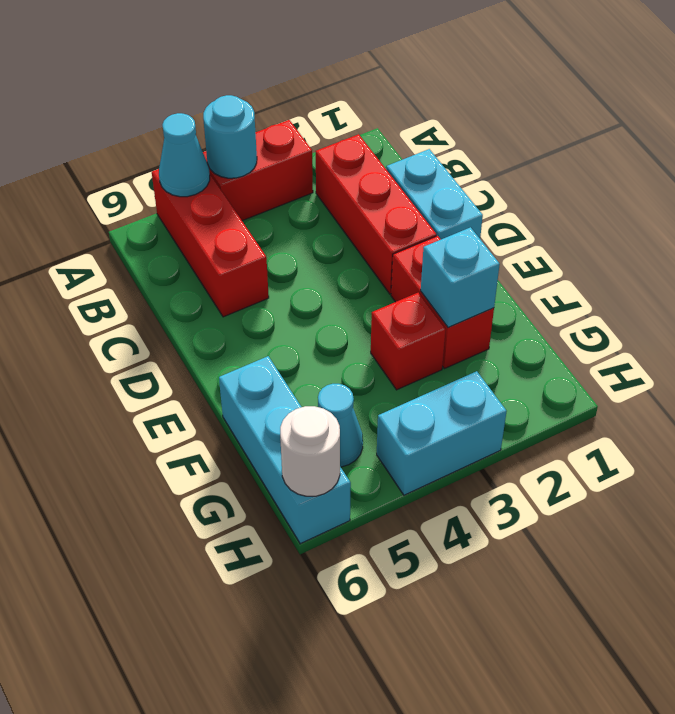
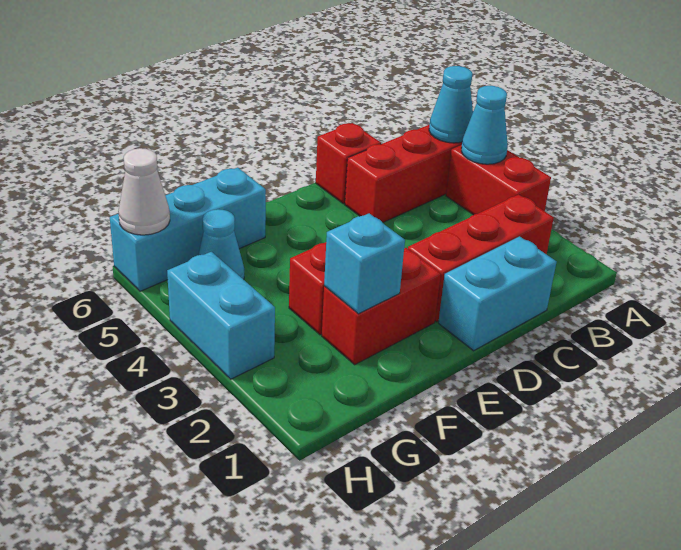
cyan 1x1 round brick [203,95,257,178] -> cyan 1x1 cone [461,86,508,164]
none -> red 1x1 brick [316,123,381,204]
white 1x1 round brick [280,406,340,496] -> white 1x1 cone [118,148,170,235]

